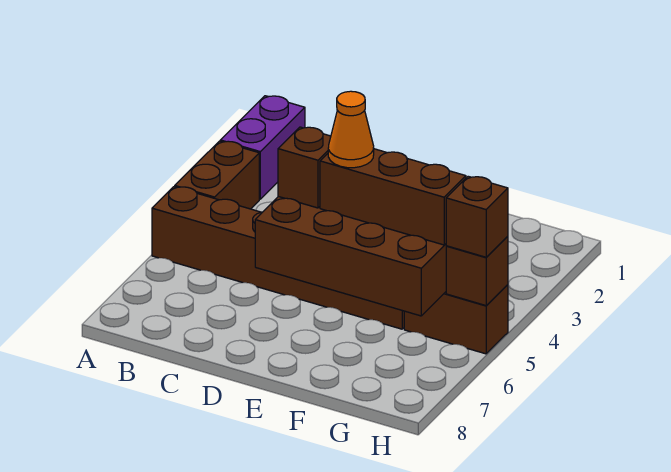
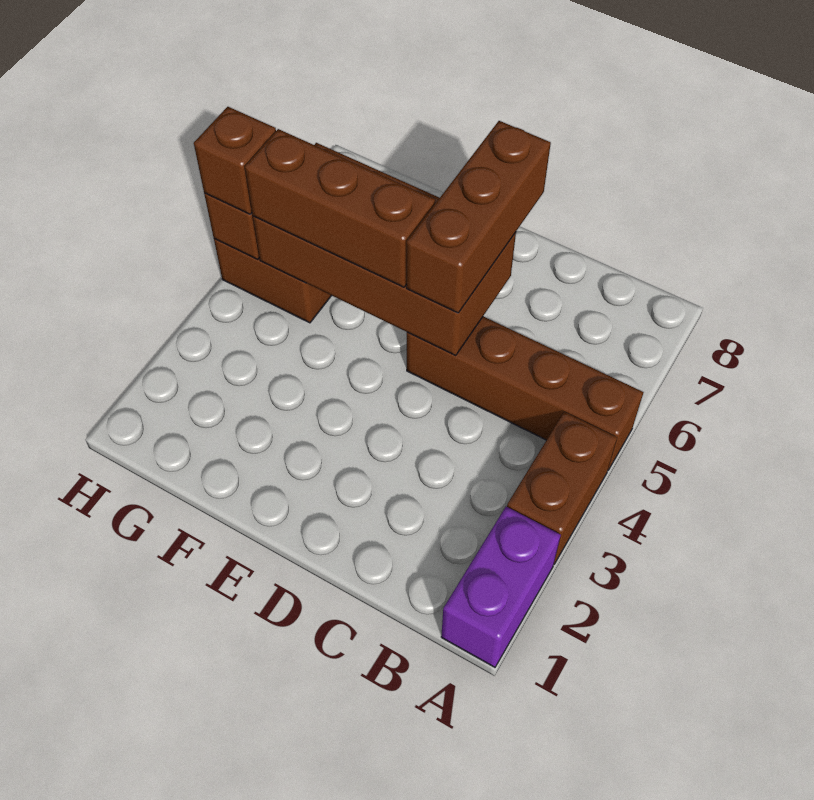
brown 1x6 brick [152,187,404,329] -> brown 1x4 brick [407,317,643,470]
brown 1x1 brick [278,127,331,208] -> brown 1x3 brick [407,121,551,313]
orange 1x1 cone [328,91,374,168] -> none

